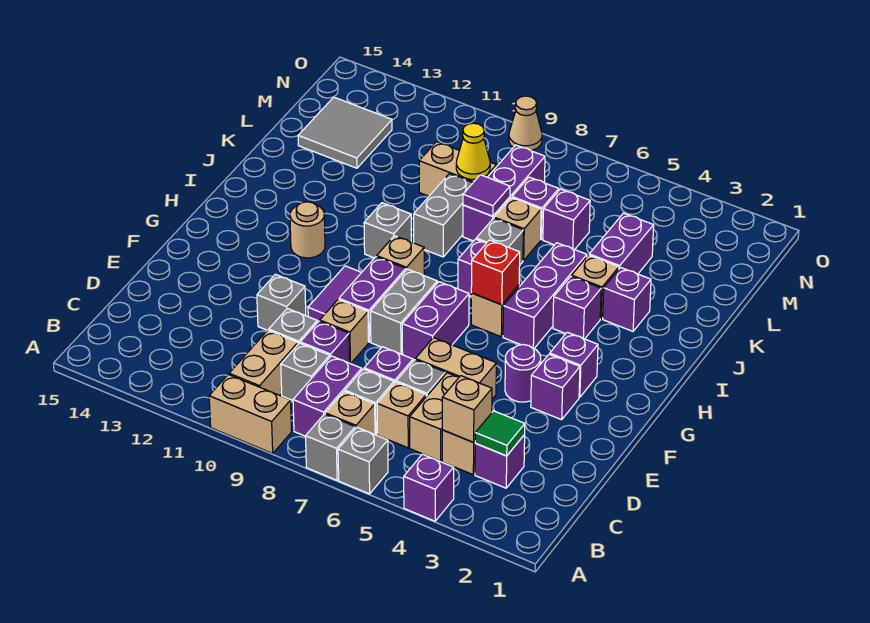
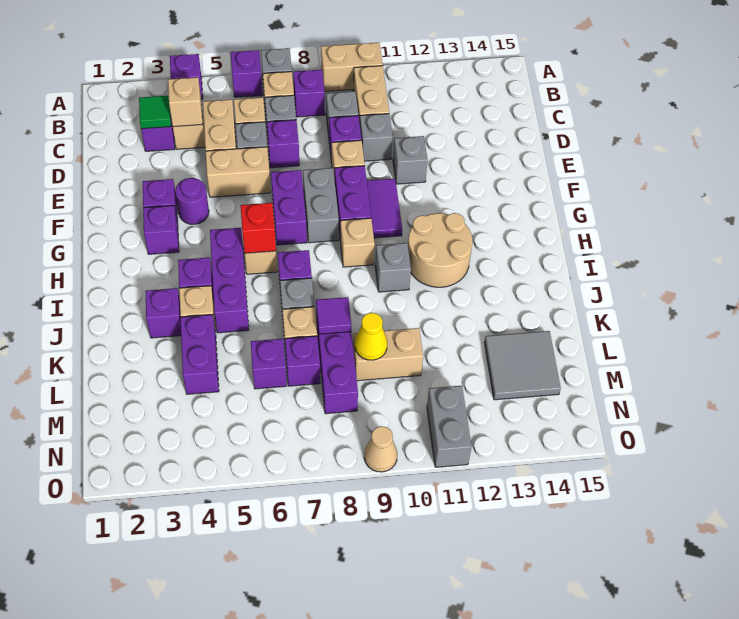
grey 1x1 brick [338,428,388,494] -> purple 1x1 brick [231,50,263,97]
purple 1x2 brick [293,356,362,436] -> purple 1x1 brick [293,70,325,117]
tan 1x1 round brick [290,202,325,258] -> tan 2x2 round brick [408,213,473,287]
grey 1x2 brick [414,174,473,257] -> grey 1x2 brick moved to [427,386,471,467]

